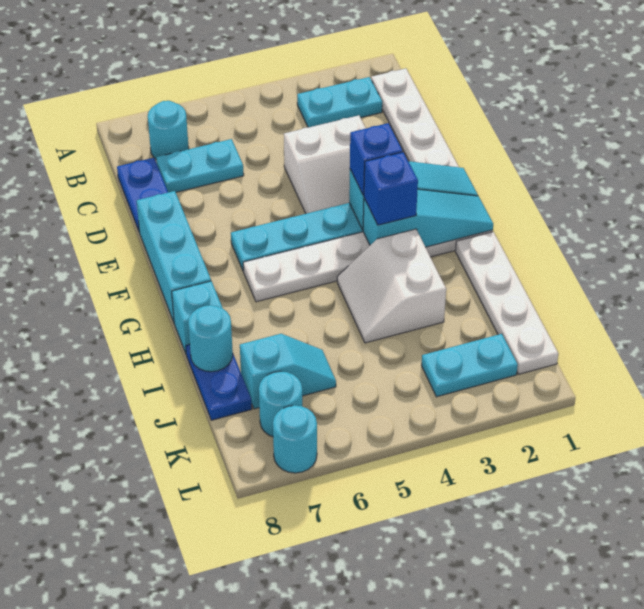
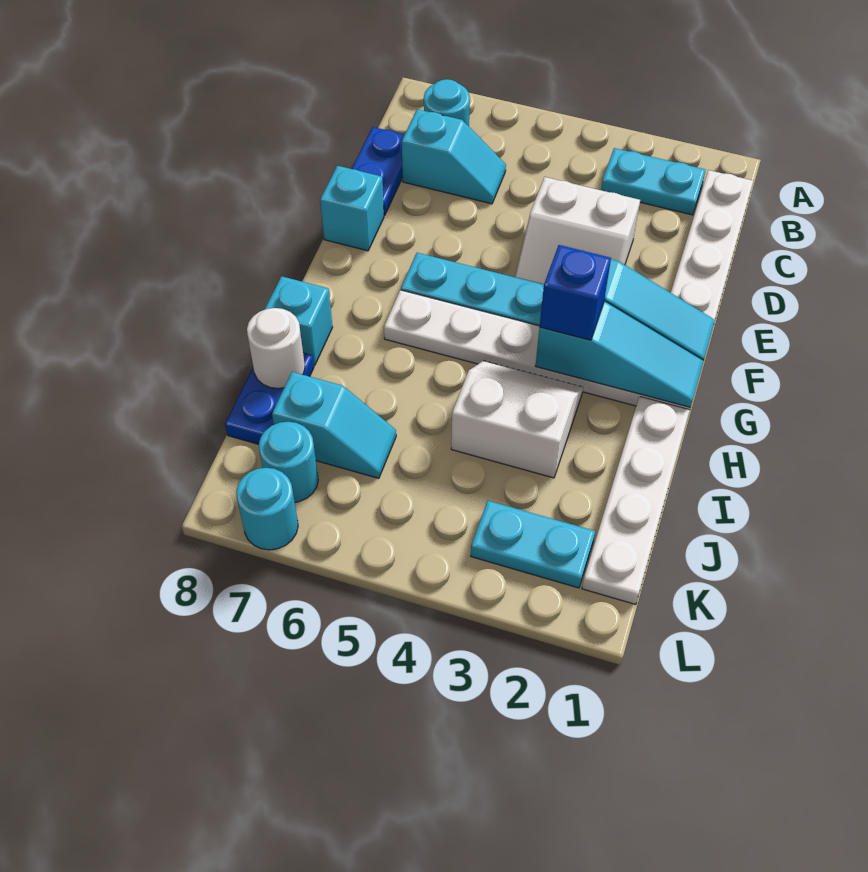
cyan 1x2 plate [156,139,244,192] -> cyan 1x2 slope [402,109,506,204]
cyan 1x3 brick [137,191,211,322] -> cyan 1x1 brick [320,166,384,251]
blue 1x1 brick [350,123,403,195] -> none
white 2x2 slope [337,229,446,343] -> white 2x2 slope turned to [451,361,583,478]
cyan 1x1 round brick [188,305,233,372] -> white 1x1 round brick [247,308,305,389]

